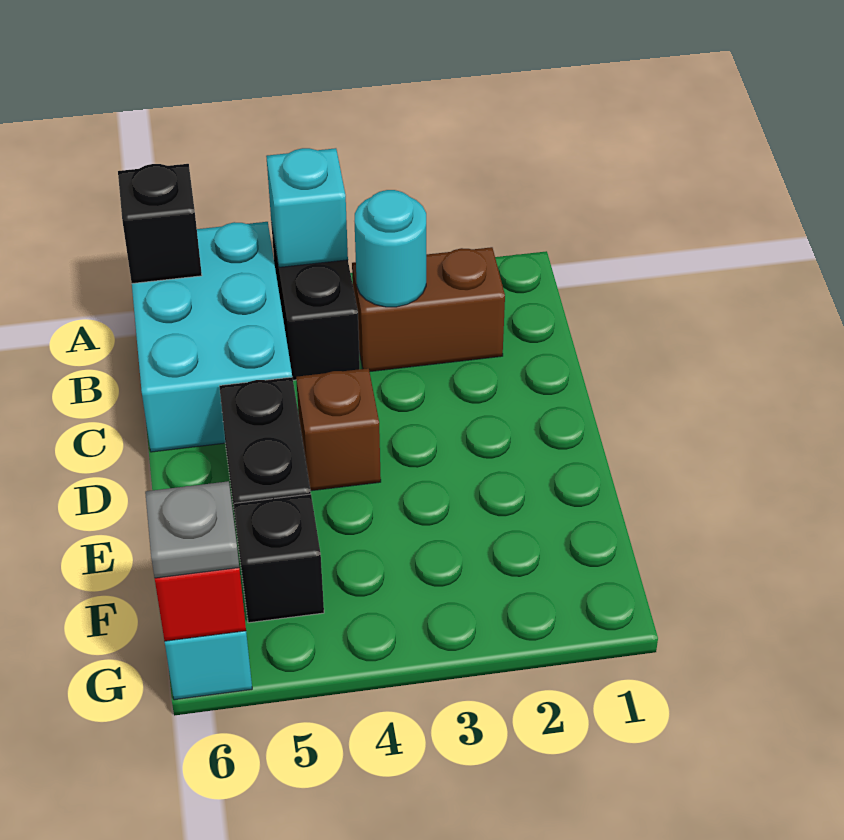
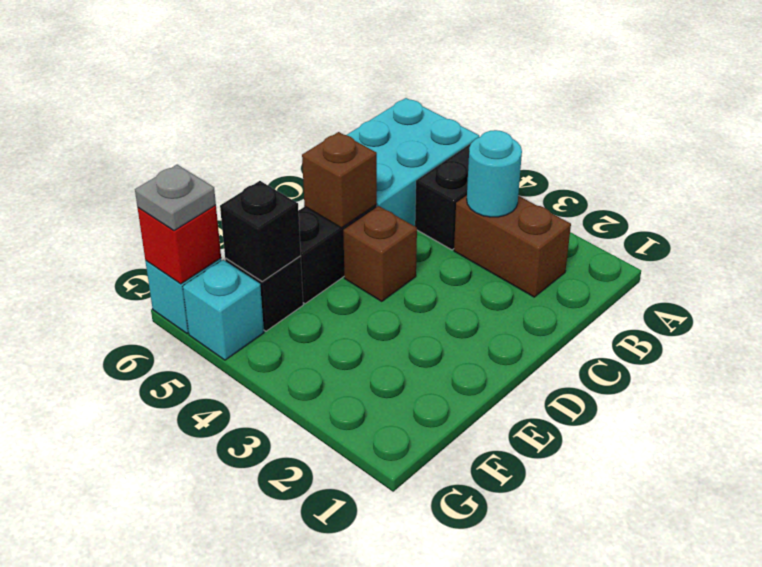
cyan 1x1 brick [266,148,348,267] -> cyan 1x1 brick moved to [183,260,264,360]
black 1x1 brick [118,164,202,284] -> black 1x1 brick moved to [220,181,301,282]
none -> brown 1x1 brick [302,132,377,228]

